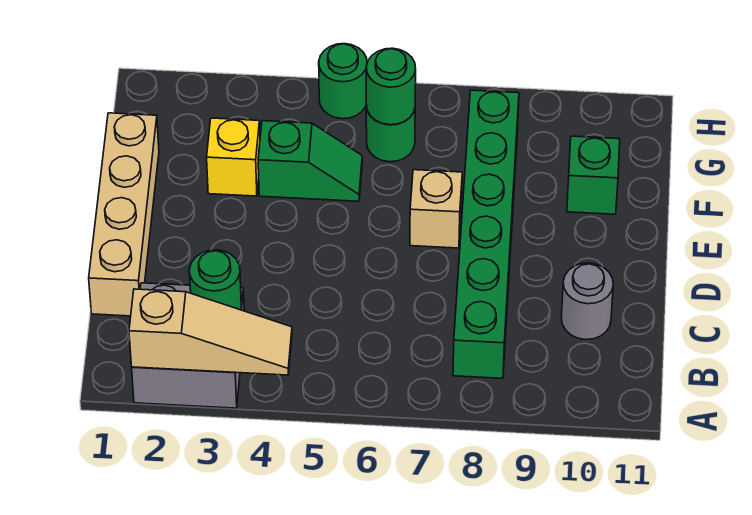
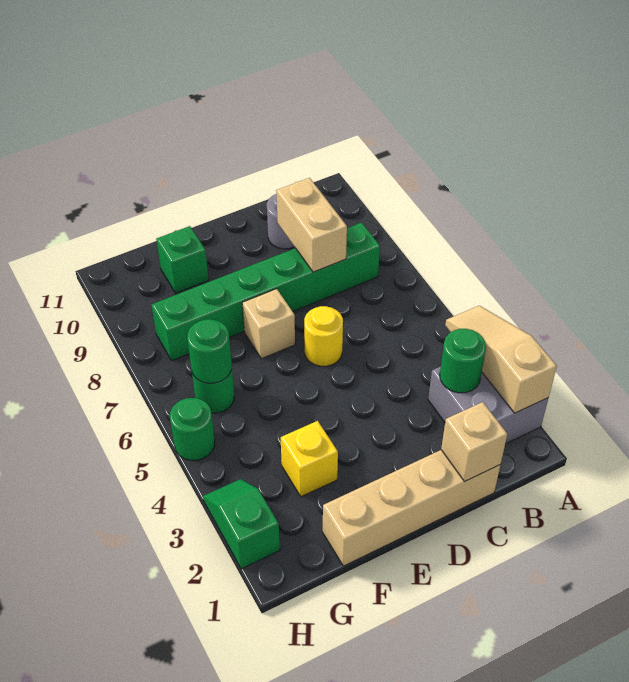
none -> tan 1x1 brick [441,402,507,481]
none -> tan 1x2 brick [276,178,347,272]
none -> yellow 1x1 round brick [304,306,343,366]
green 1x2 slope [258,121,362,201] -> green 1x2 slope moved to [203,479,280,569]

